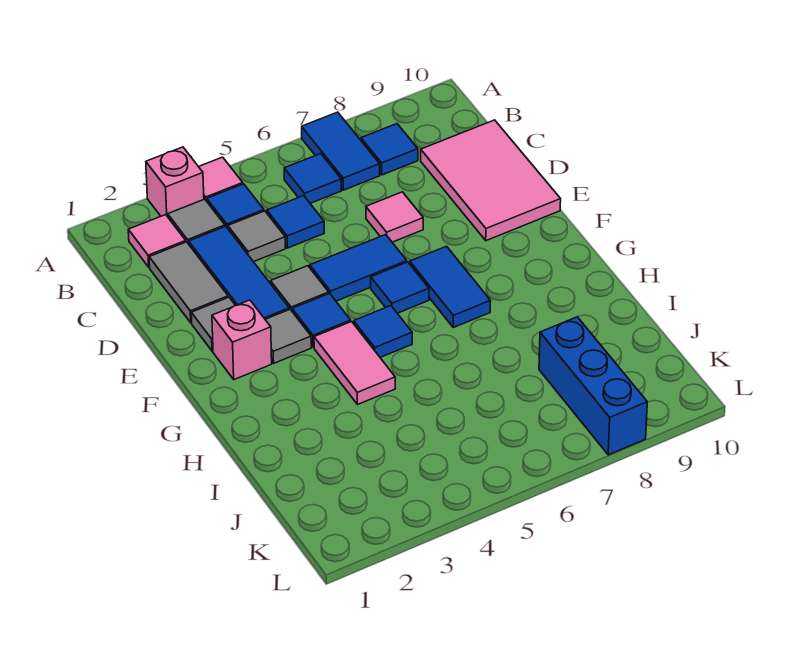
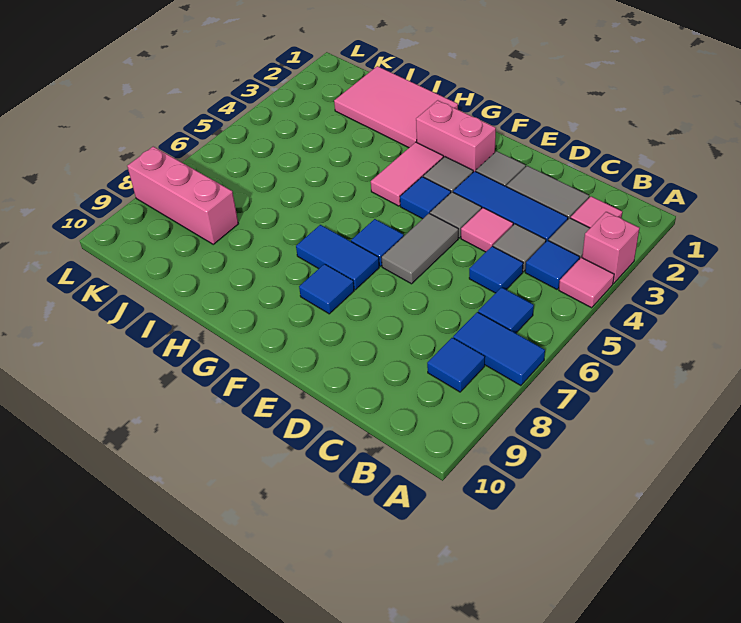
pink 2x3 tile [421,120,561,241] -> pink 2x3 tile moved to [334,66,458,148]
pink 1x1 tile [366,192,423,242] -> pink 1x1 tile moved to [461,208,513,252]
blue 1x2 tile [310,235,407,301] -> grey 1x2 tile [382,213,458,284]
pink 1x1 brick [212,300,272,380] -> pink 1x2 brick [416,100,496,172]
pink 1x2 tile [314,322,395,405] -> pink 1x2 tile turned to [371,142,443,206]
blue 1x1 tile [354,306,412,357] -> blue 1x1 tile moved to [299,264,354,314]
blue 1x3 brick [539,317,647,455] -> pink 1x3 brick [127,147,238,244]

